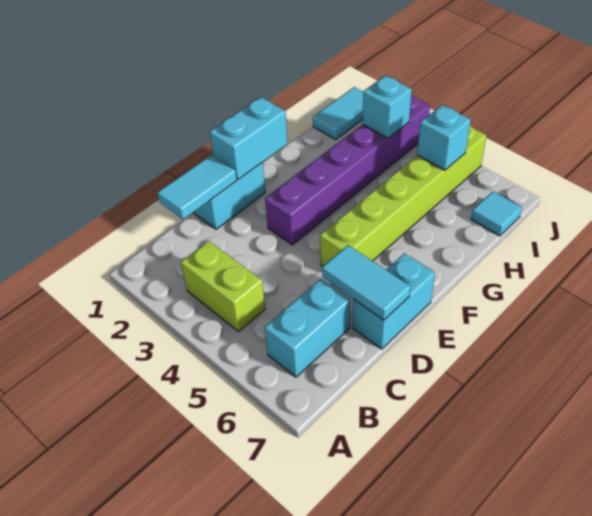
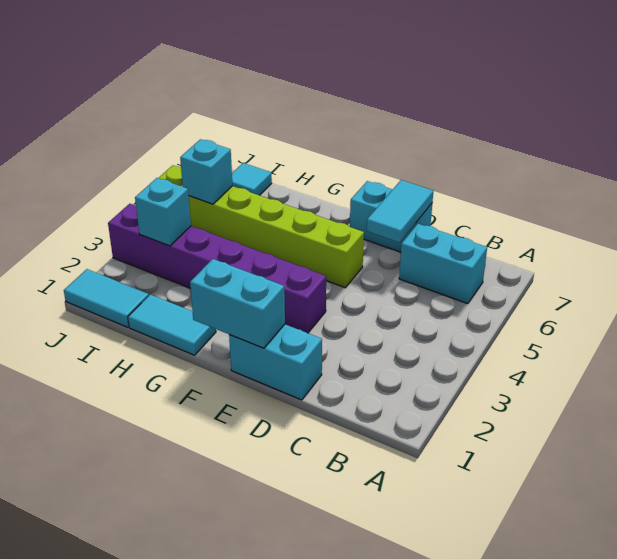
lime 1x2 brick [181,241,265,331] -> none
cyan 1x2 tile [158,155,237,219] -> cyan 1x2 tile moved to [128,295,216,355]

